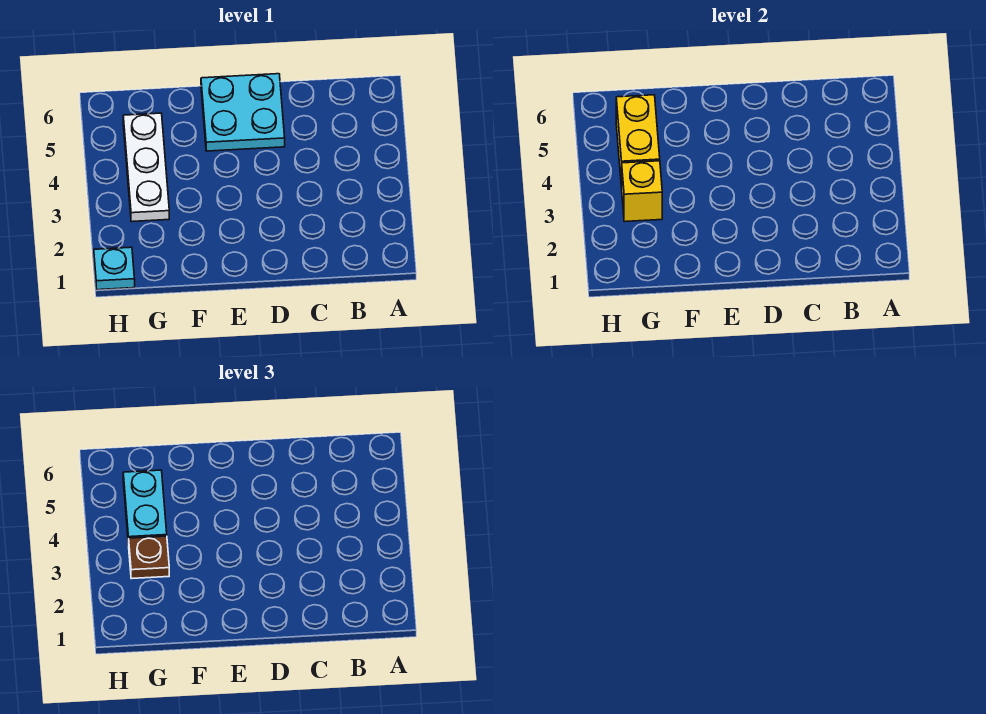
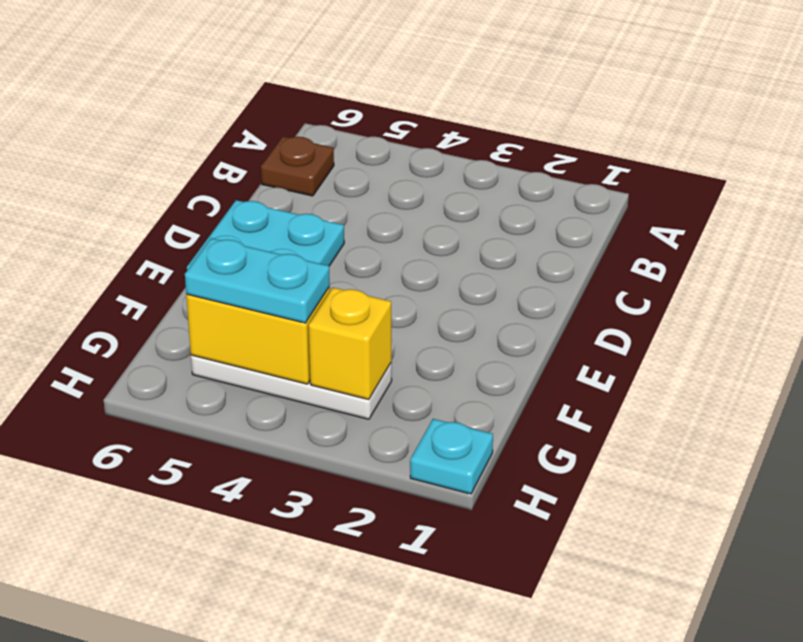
brown 1x1 plate [129,536,169,579] -> brown 1x1 plate moved to [261,137,334,196]

